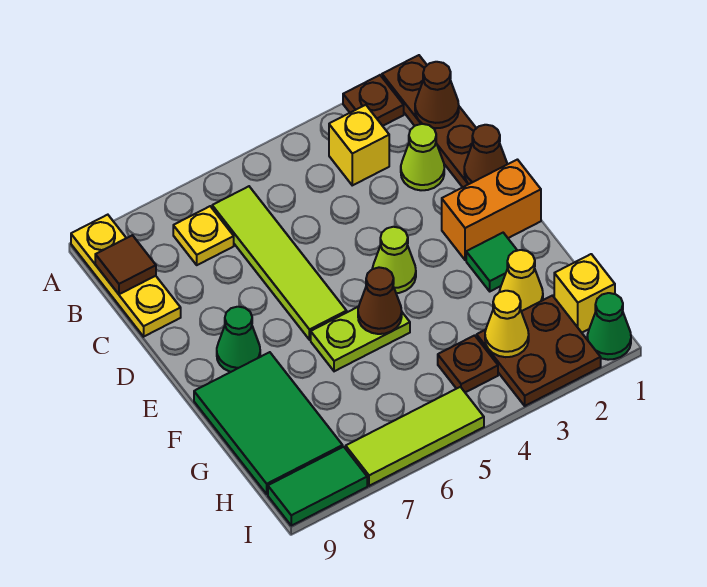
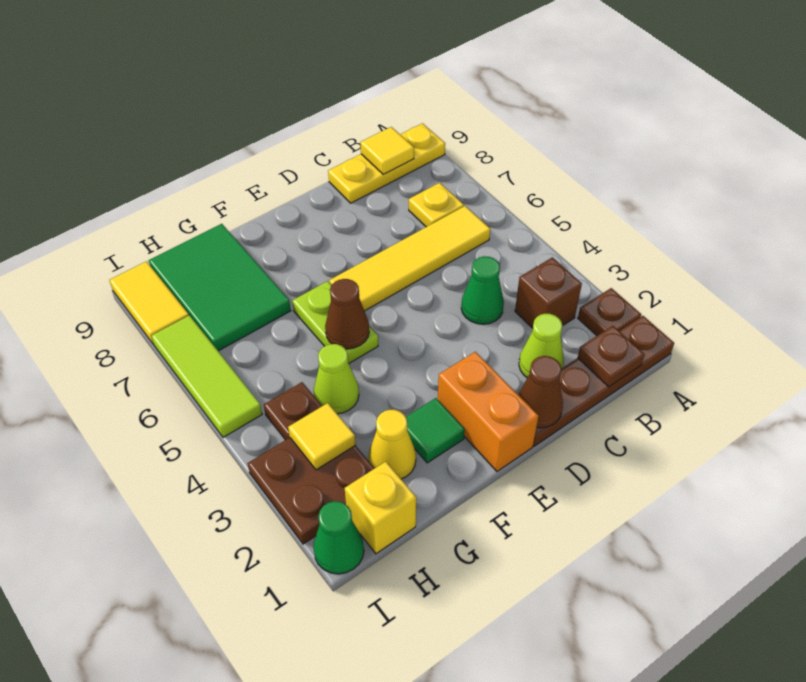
brown 1x1 cone [415,62,459,128] -> brown 1x1 plate [578,326,645,387]
yellow 1x1 brick [329,105,389,185] -> brown 1x1 brick [515,257,582,328]
lime 1x4 tile [212,186,347,340] -> yellow 1x4 tile [329,206,490,311]
brown 1x1 tile [95,235,156,294] -> yellow 1x1 tile [360,127,414,174]
lime 1x1 cone [372,227,416,293] -> lime 1x1 cone moved to [314,344,359,414]
green 1x1 cone [217,307,260,372] -> green 1x1 cone moved to [461,256,504,324]
green 2x3 tile [194,352,343,494] -> green 2x3 tile turned to [149,224,291,351]
yellow 1x1 cone [485,291,529,357] -> yellow 1x1 tile [288,403,356,470]
green 1x2 tile [268,447,367,526] -> yellow 1x2 tile [109,261,189,345]

